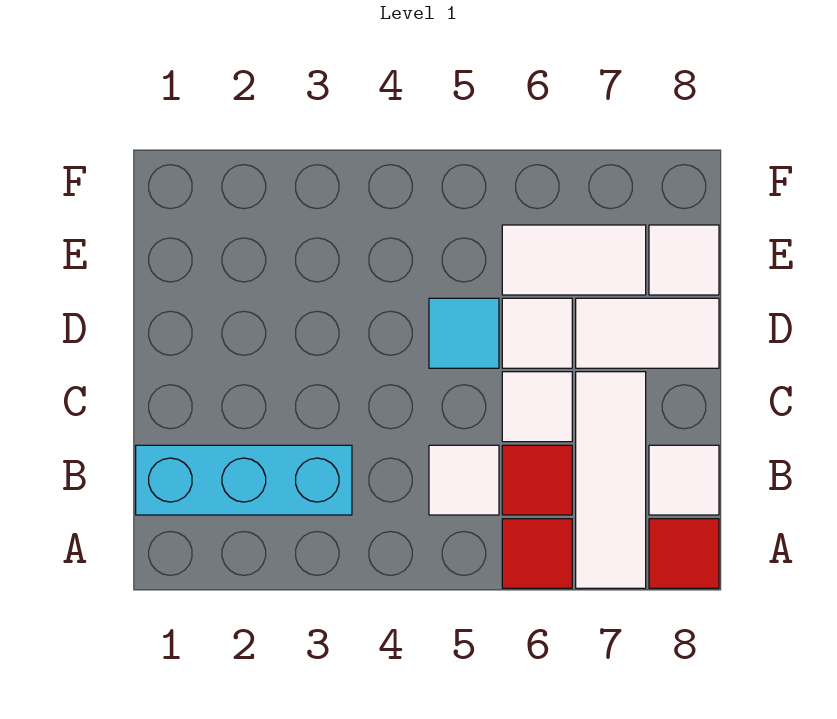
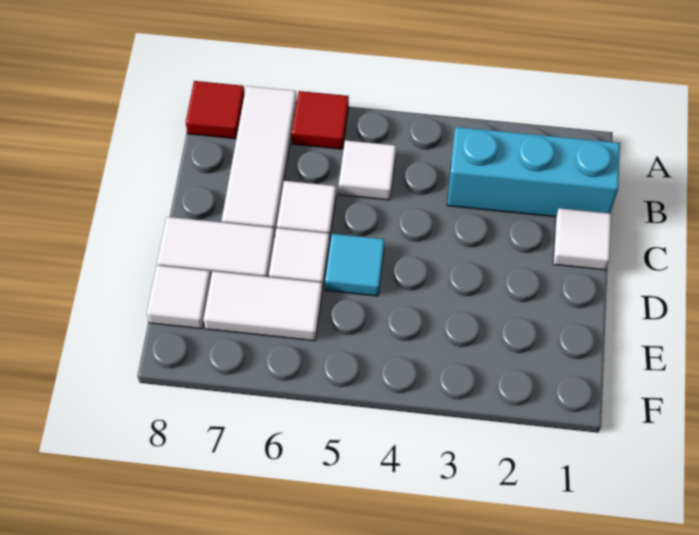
red 1x1 tile [502,445,572,515] -> none
white 1x1 tile [649,445,719,515] -> white 1x1 tile moved to [553,208,611,270]

